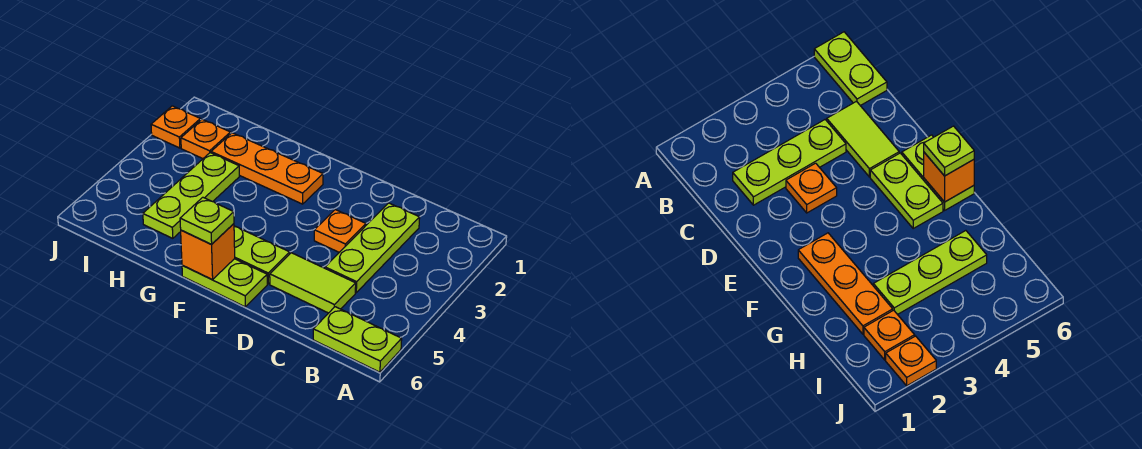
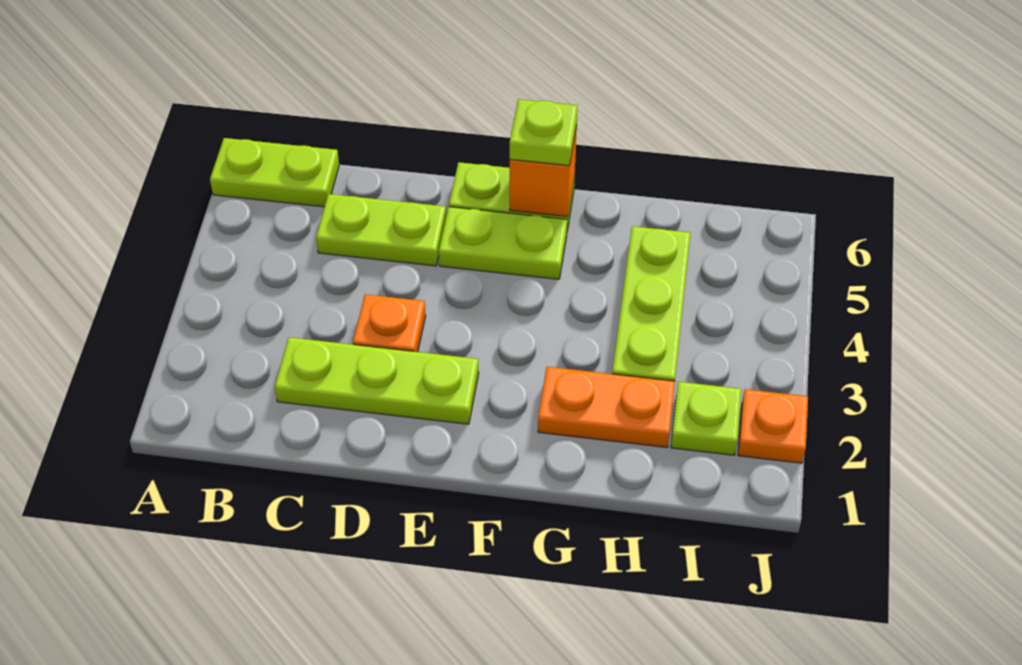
lime 1x3 plate [325,203,420,293] -> lime 1x3 plate turned to [275,337,479,424]
lime 1x2 tile [270,253,356,313] -> lime 1x2 plate [316,194,446,266]
orange 1x3 plate [211,133,323,204] -> orange 1x2 plate [538,367,675,447]
orange 1x1 plate [181,119,230,159] -> lime 1x1 plate [671,382,741,455]

